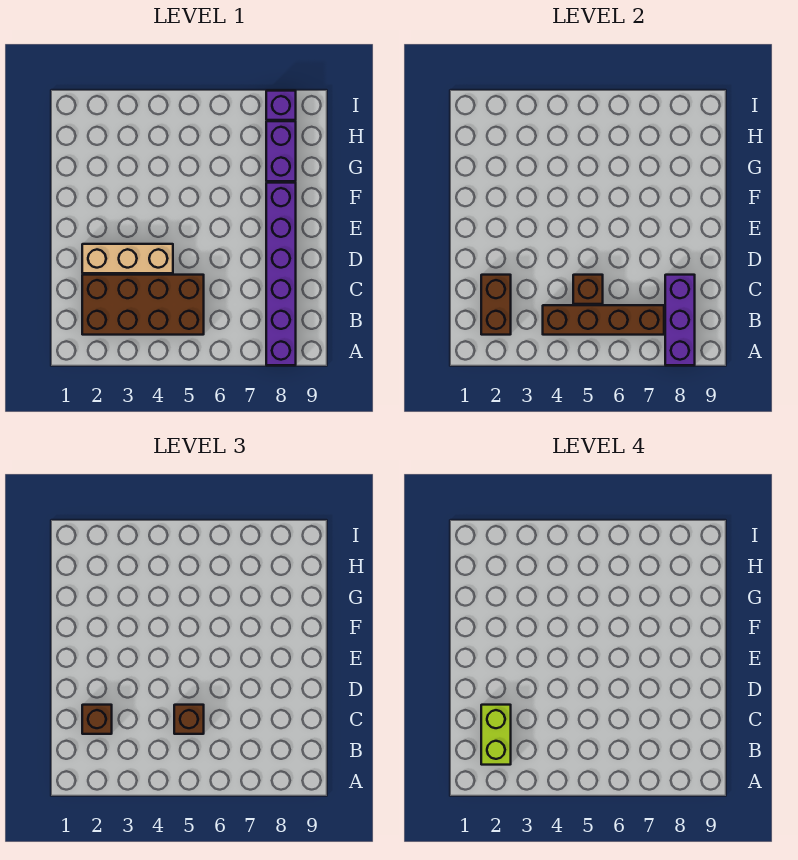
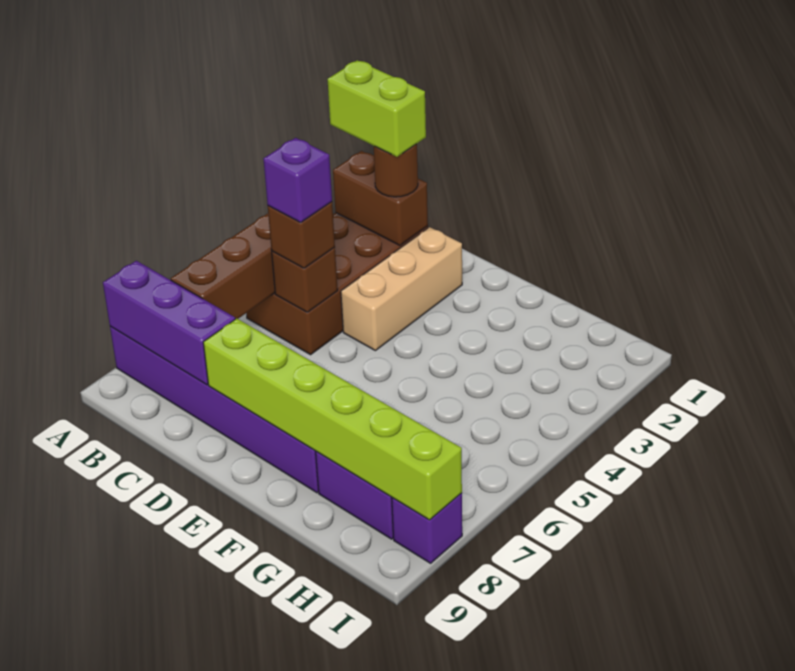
brown 1x1 brick [82,705,112,734] -> brown 1x1 round brick [374,144,418,197]
none -> purple 1x1 brick [263,138,332,222]
none -> lime 1x6 brick [203,319,462,520]

